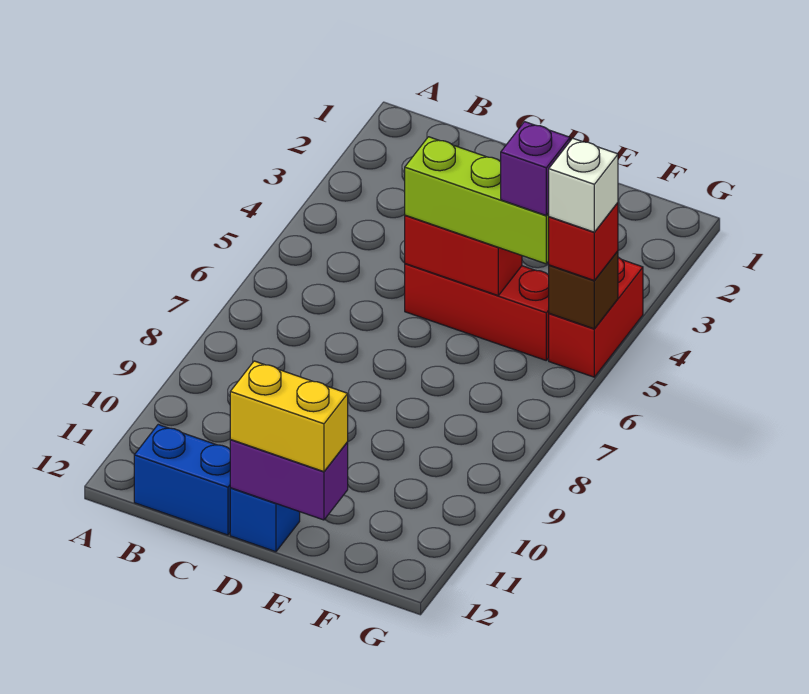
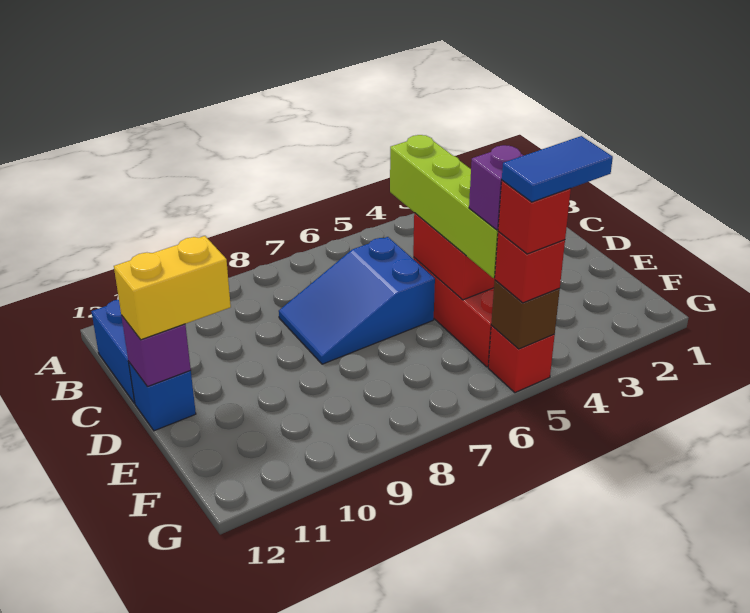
none -> blue 2x3 slope [279,237,435,364]
lime 1x3 brick [405,137,549,264] -> lime 1x4 brick [390,135,498,278]
purple 1x2 brick [230,440,348,520] -> purple 1x1 brick [121,315,191,387]
yellow 1x2 brick [230,361,348,472] -> yellow 1x2 brick turned to [114,236,231,340]
red 1x2 brick [549,257,643,377] -> red 1x1 brick [488,326,555,393]
none -> blue 1x2 tile [502,136,613,202]
white 1x1 brick [549,138,618,232] -> red 1x1 brick [498,181,571,254]

